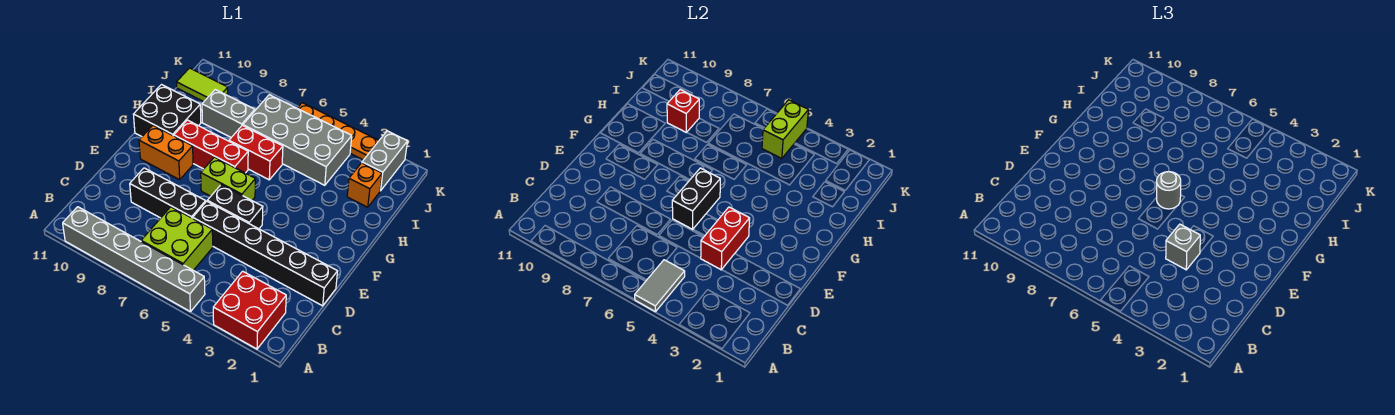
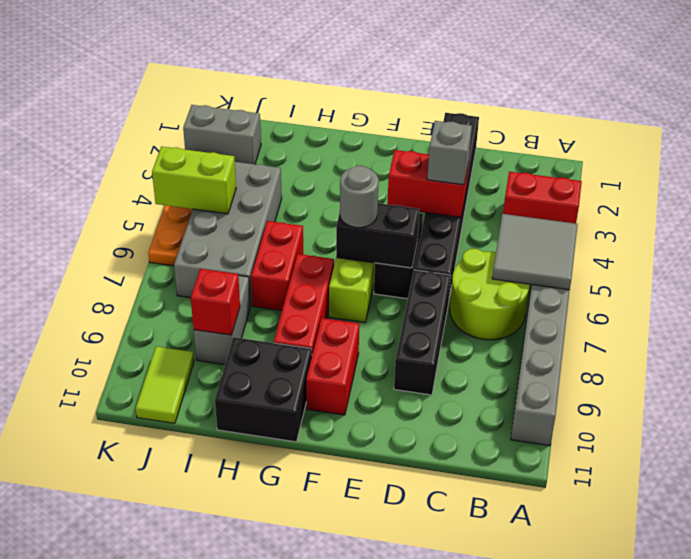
red 2x2 brick [213,271,286,349] -> red 1x2 brick [503,172,582,224]
grey 1x2 tile [635,260,685,312] -> grey 2x2 tile [492,214,578,290]
lime 2x2 brick [141,207,213,270] -> lime 2x2 round brick [450,249,530,340]
orange 1x2 brick [139,126,193,180] -> red 1x2 brick [306,318,359,415]
orange 1x1 brick [347,163,382,207] -> none

